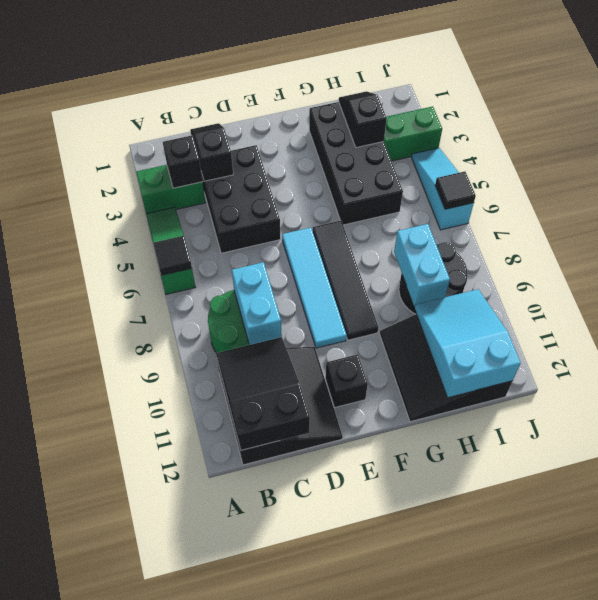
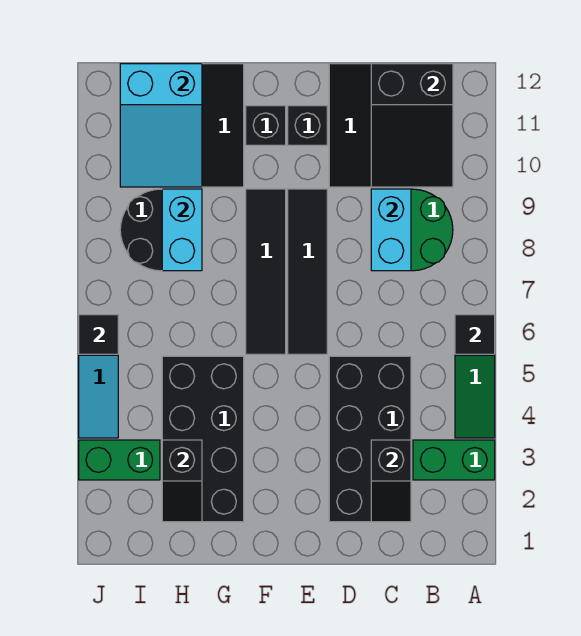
black 1x1 brick [163,135,203,188] -> black 1x1 brick moved to [246,106,286,145]
black 2x3 brick [201,145,281,253] -> black 2x4 brick [329,356,411,522]
cyan 1x4 tile [282,228,347,348] -> black 1x4 tile [288,189,327,354]

